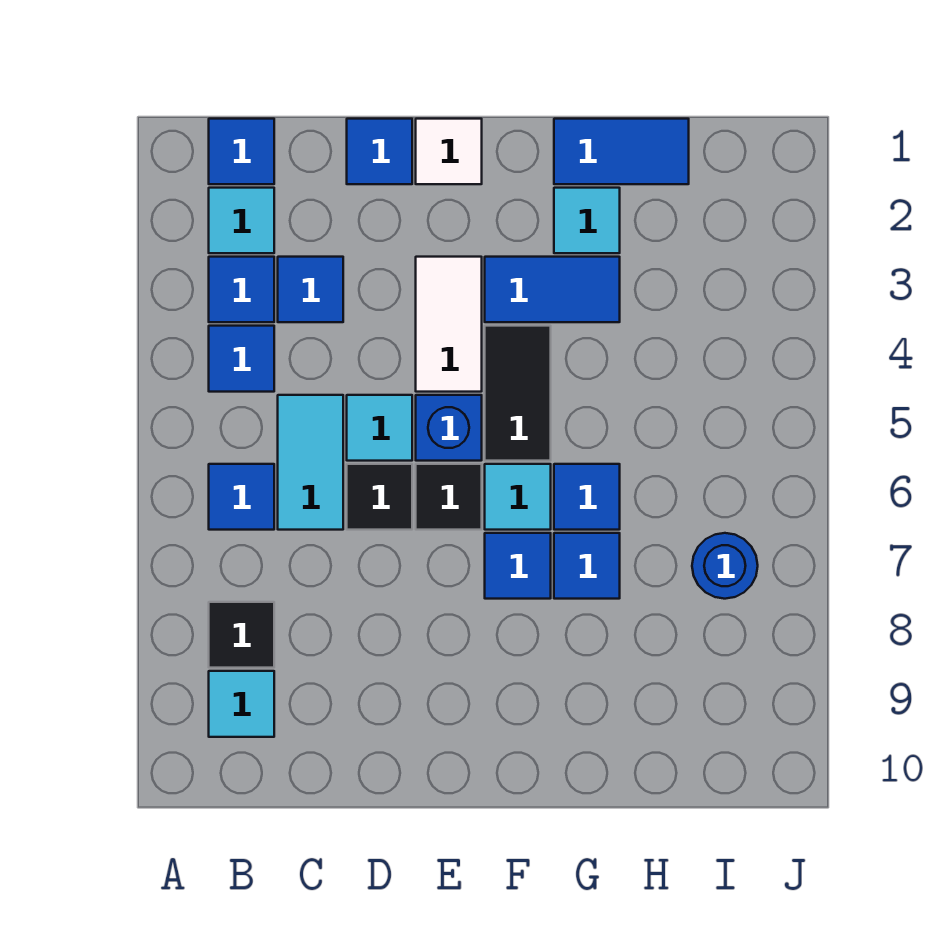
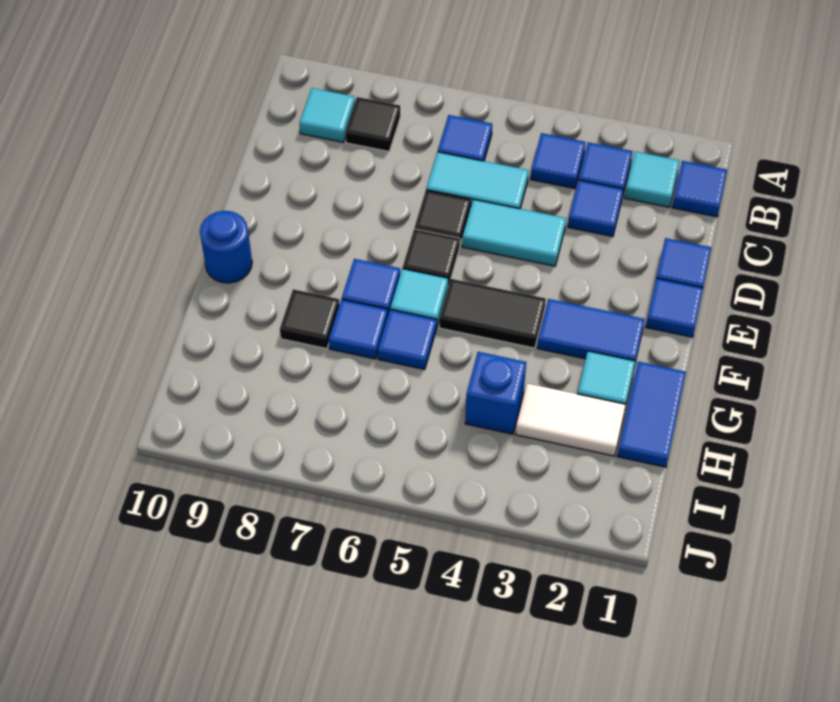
cyan 1x1 tile [347,395,412,461] -> cyan 1x2 tile [462,199,566,266]
white 1x1 tile [416,119,482,184] -> blue 1x1 tile [646,278,703,337]
white 1x2 tile [416,257,482,392] -> white 1x2 tile moved to [516,383,626,456]
blue 1x1 brick [416,395,482,461] -> blue 1x1 brick moved to [465,352,526,434]
blue 1x2 tile [485,257,620,322] -> blue 1x2 tile turned to [537,299,645,361]
none -> black 1x1 tile [280,289,339,349]
blue 1x1 round brick [692,533,758,599] -> blue 1x1 round brick moved to [200,211,252,283]

